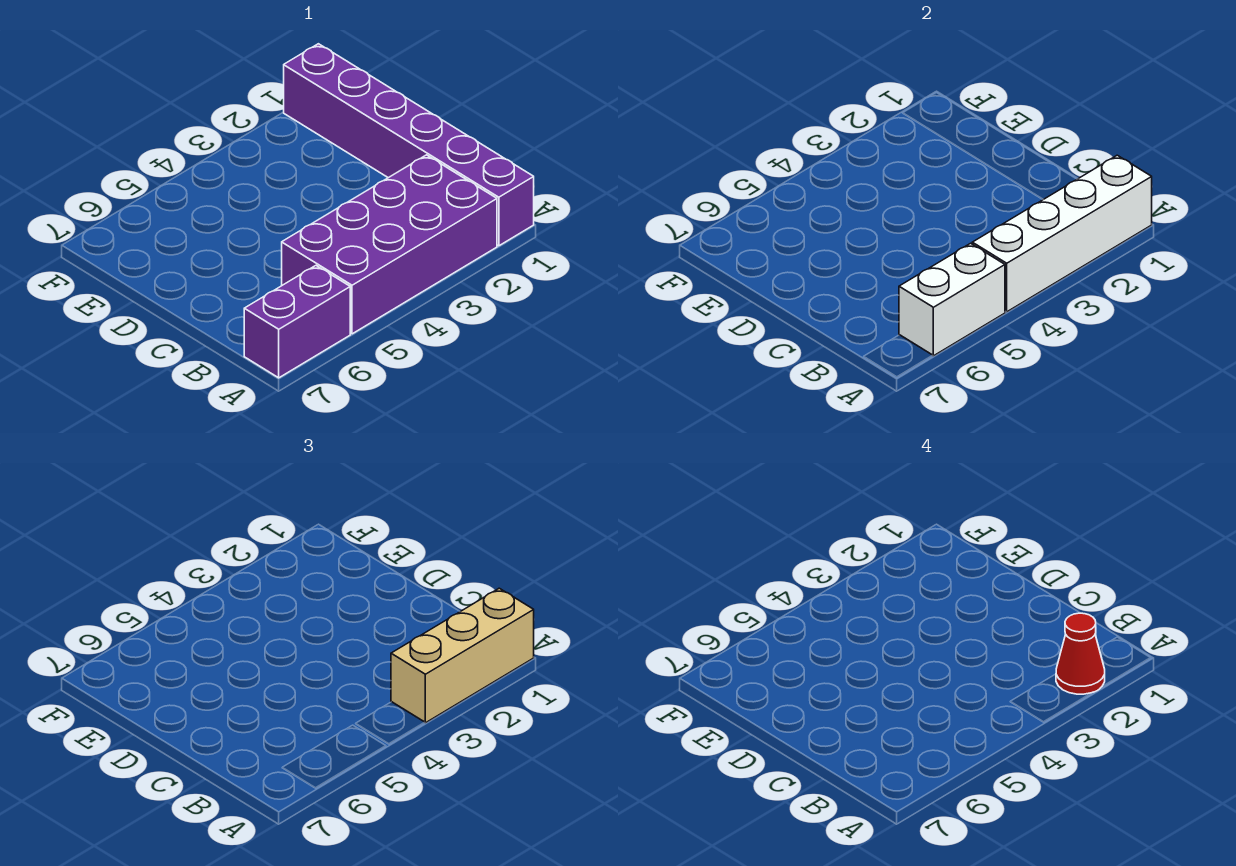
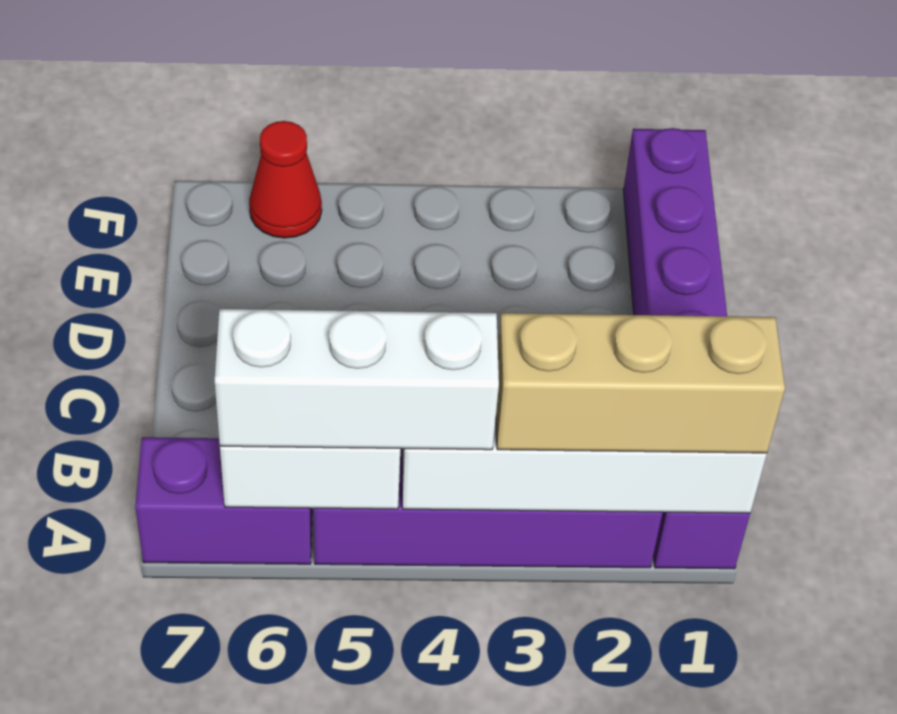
red 1x1 cone [1056,613,1105,694] -> red 1x1 cone moved to [249,121,322,238]
none -> white 1x3 brick [215,309,499,450]

